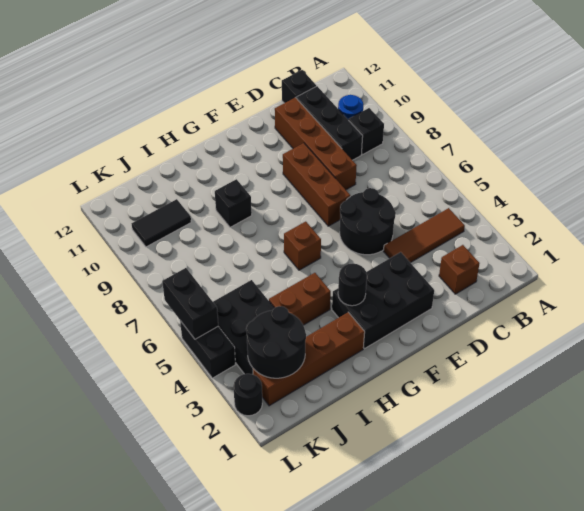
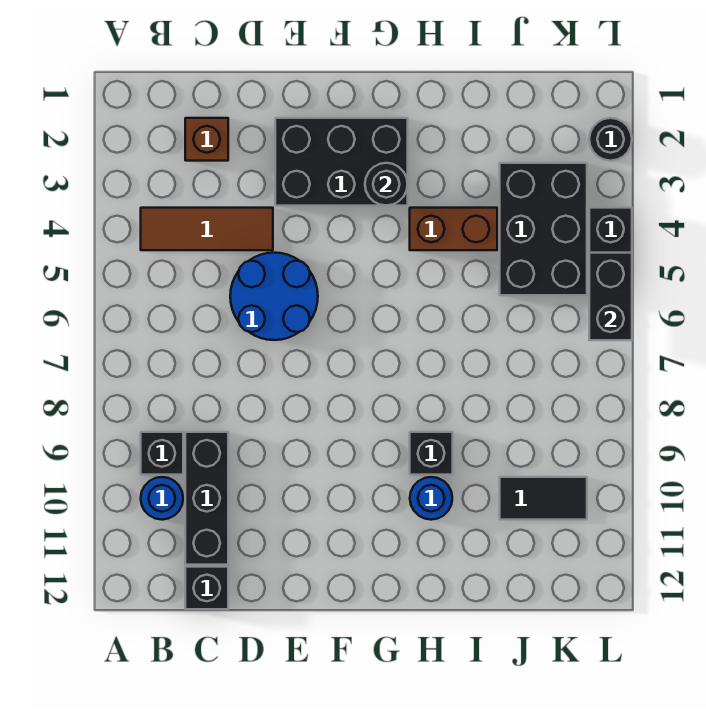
black 2x2 round brick [340,188,396,255] -> blue 2x2 round brick [230,253,318,340]
brown 1x4 brick [275,98,357,190] -> none
brown 1x3 brick [283,143,350,226] -> none
brown 1x1 brick [284,222,321,270] -> none
brown 1x4 brick [253,312,365,406] -> none
none -> blue 1x1 round brick [410,477,452,520]
black 2x2 round brick [246,306,306,378] -> none

